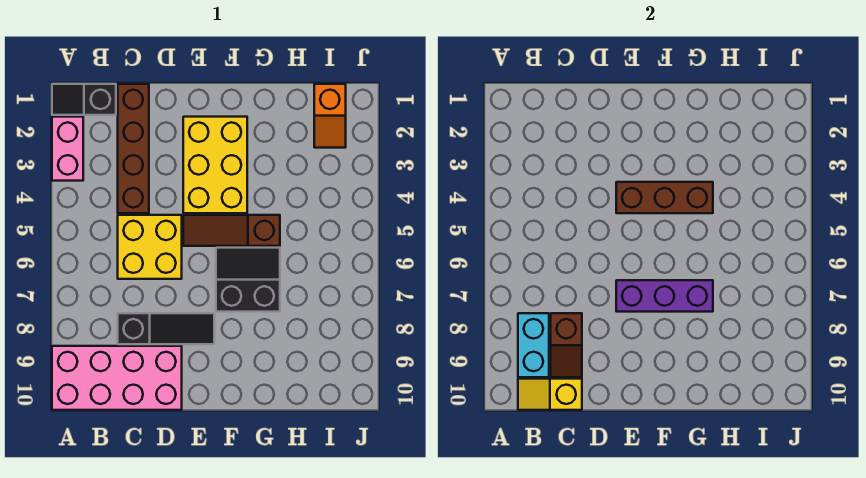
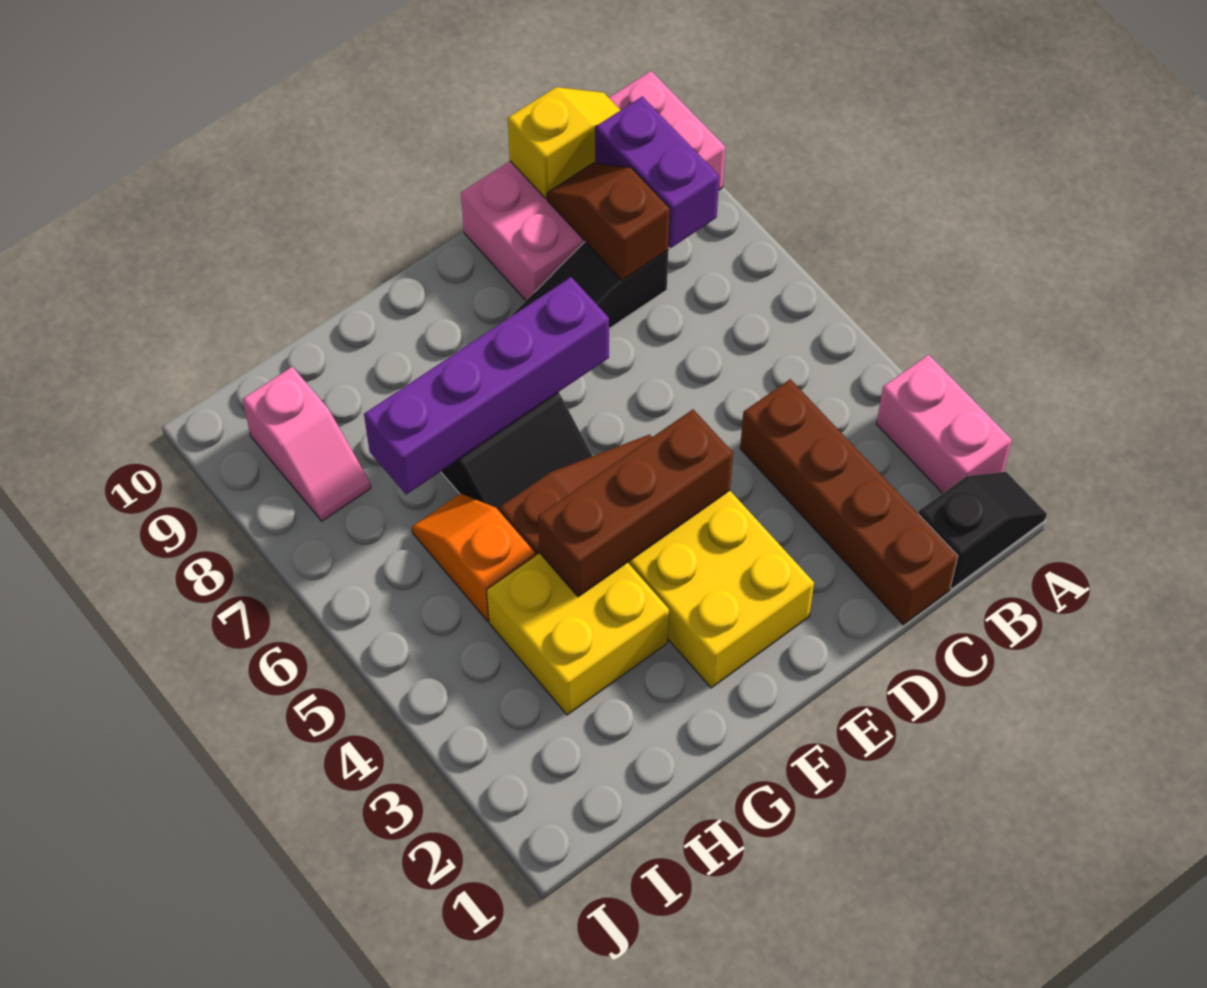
cyan 1x2 brick [518,313,549,377] -> purple 1x2 brick [596,96,719,248]
yellow 2x2 brick [118,215,182,279] -> yellow 2x2 brick moved to [487,553,669,715]
purple 1x3 brick [616,280,713,312] -> purple 1x4 brick [364,277,609,495]
orange 1x2 slope [314,84,346,148] -> orange 1x2 slope moved to [412,494,535,621]
none -> pink 1x2 slope [243,367,371,521]

